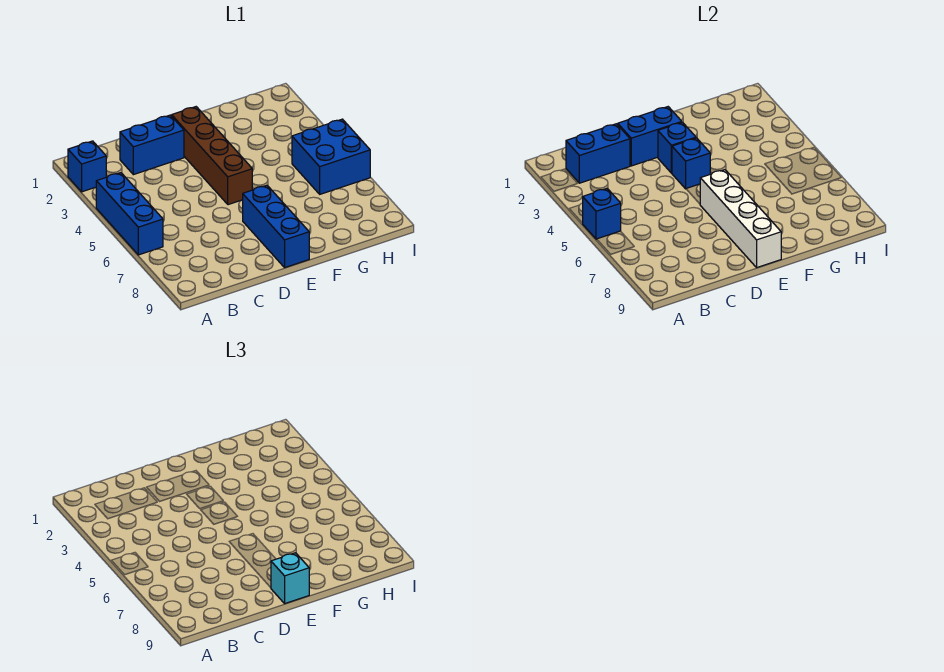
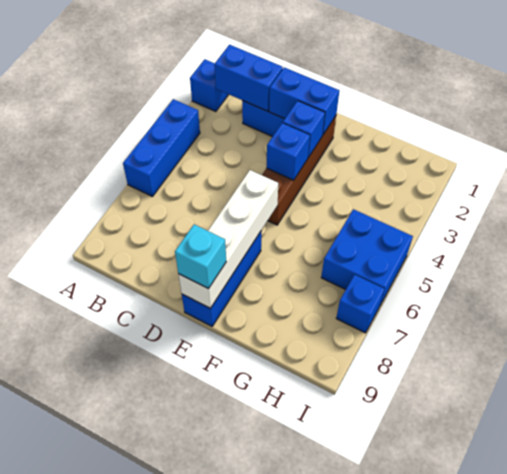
blue 1x1 brick [582,188,621,239] -> blue 1x1 brick moved to [336,275,385,333]

